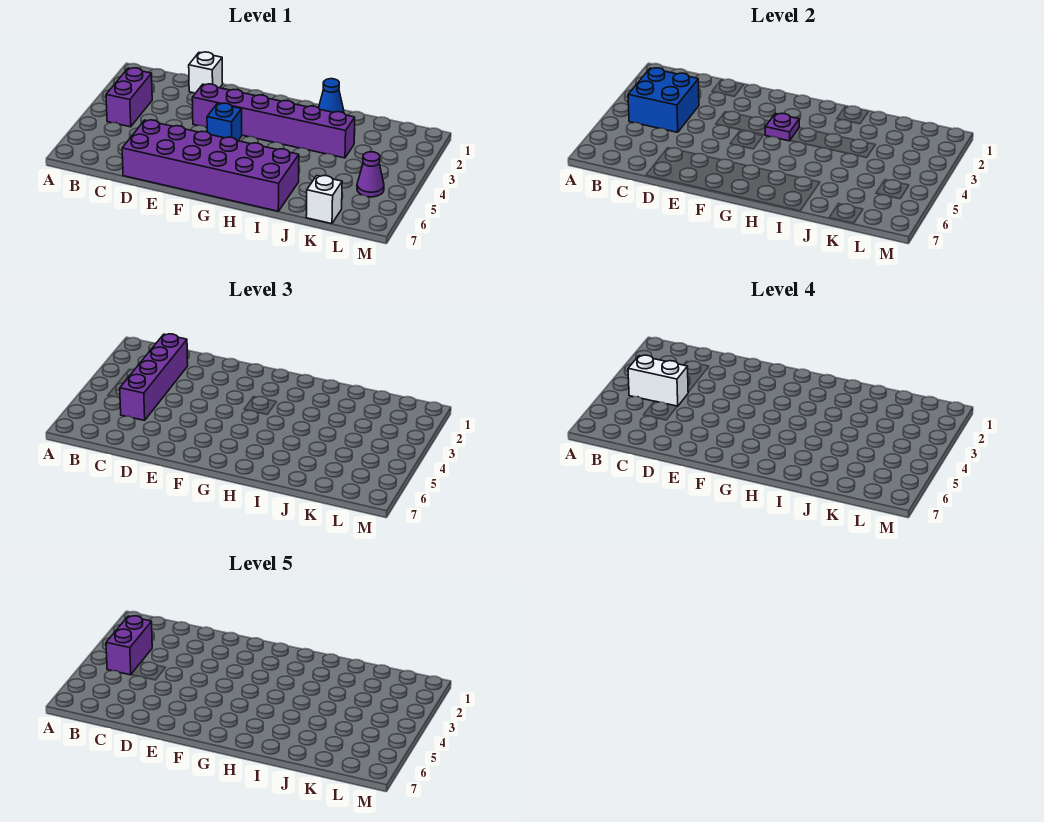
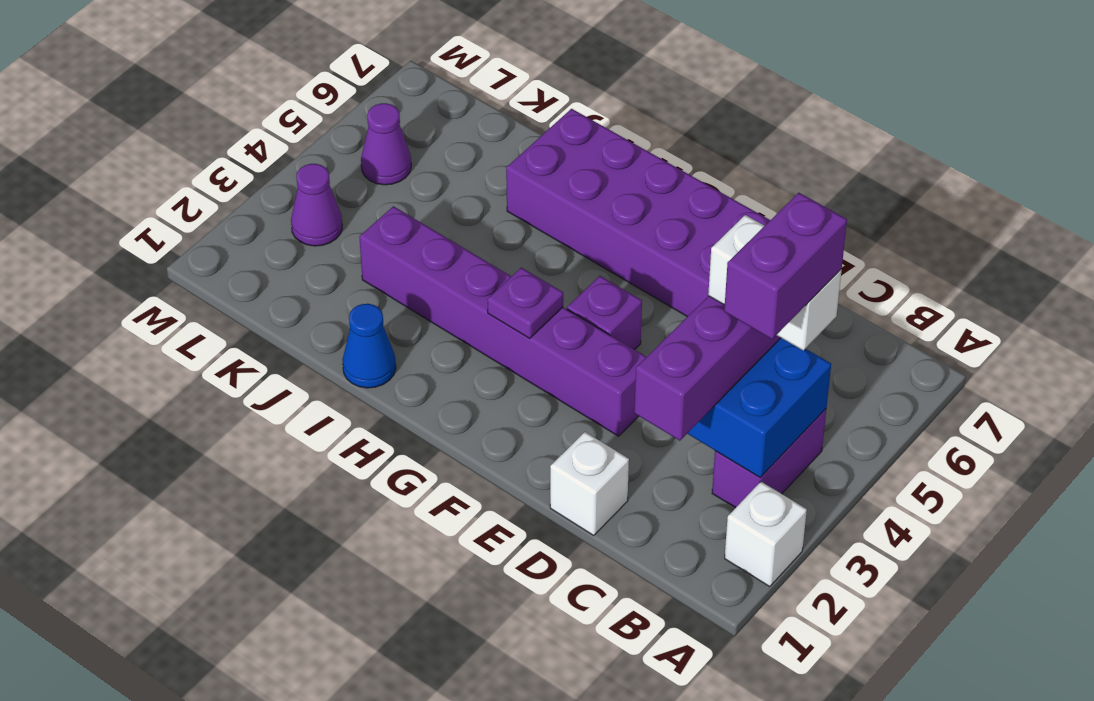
blue 1x1 brick [207,103,242,141] -> purple 1x1 brick [567,276,642,350]
white 1x1 brick [306,176,342,224] -> white 1x1 brick moved to [725,482,807,587]
none -> purple 1x1 cone [291,164,342,246]

